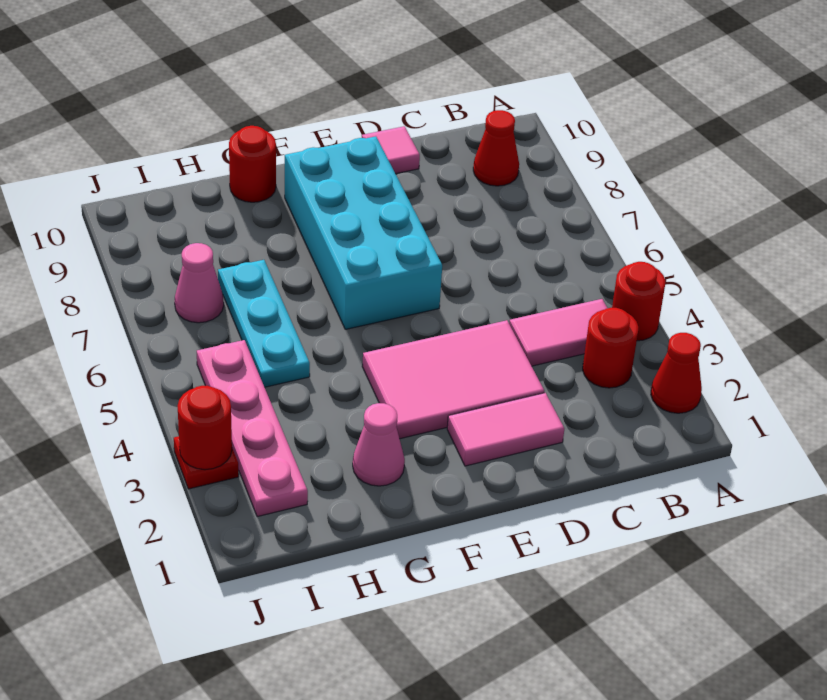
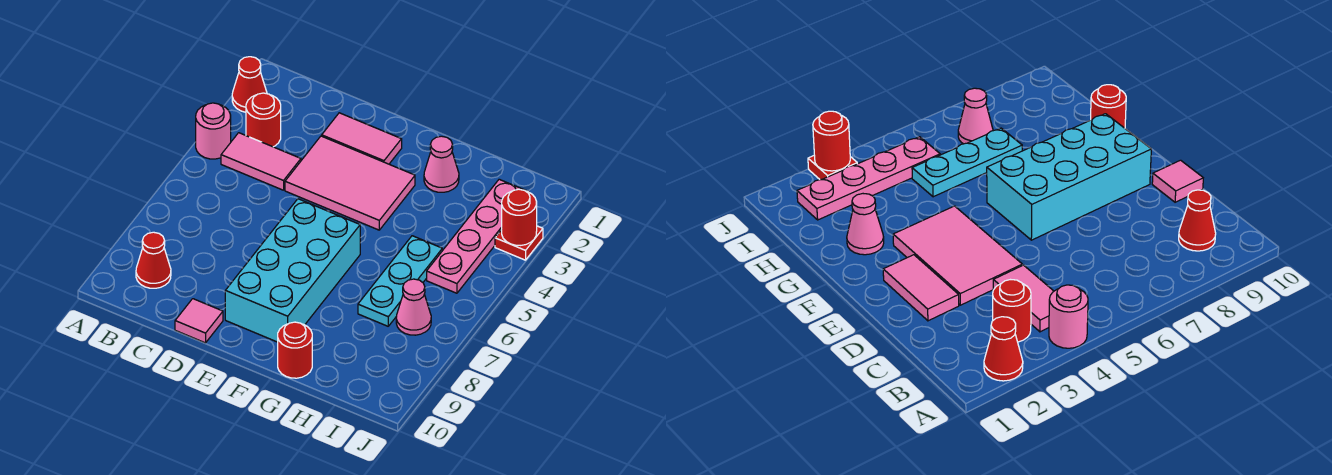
red 1x1 round brick [612,262,665,341] -> pink 1x1 round brick [196,103,231,159]

